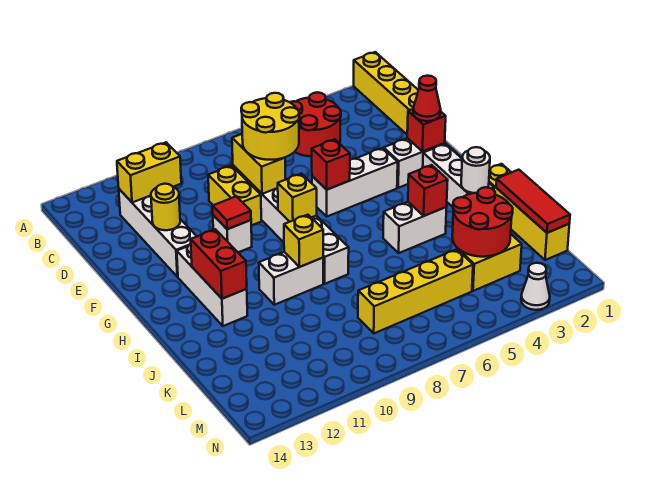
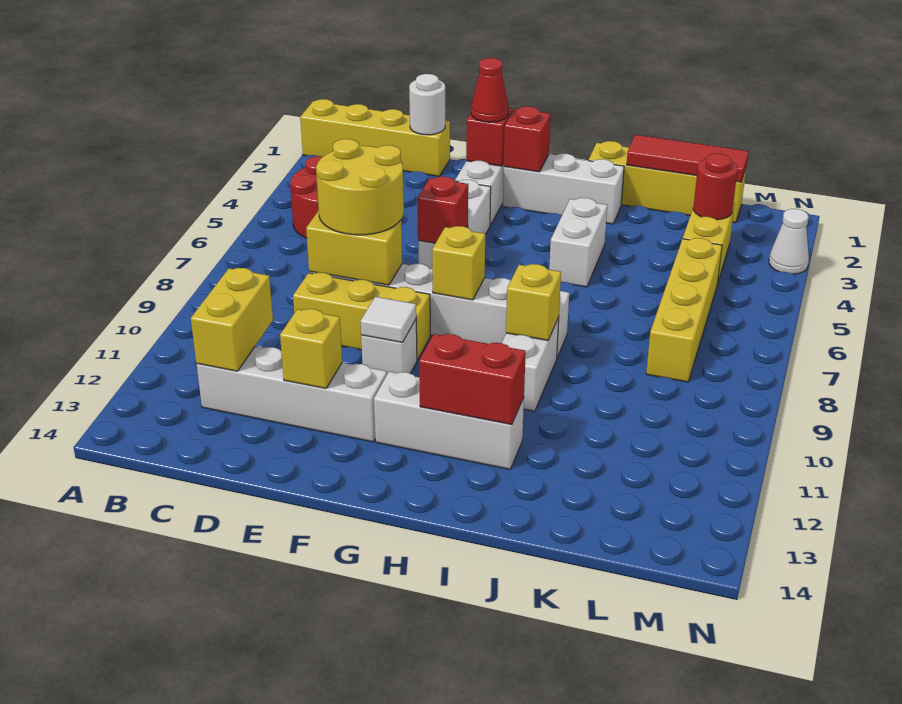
yellow 1x2 brick [208,166,261,226] -> yellow 1x3 brick [293,273,430,360]
yellow 1x1 round brick [151,184,180,230] -> yellow 1x1 brick [280,309,342,388]
red 1x1 tile [213,196,251,229] -> white 1x1 tile [361,297,416,343]
white 1x1 round brick [461,147,490,193] -> white 1x1 round brick moved to [409,74,445,135]
red 1x1 brick [408,165,448,216] -> red 1x1 brick moved to [504,106,550,172]
red 2x2 round brick [452,187,513,257] -> red 1x1 round brick [693,153,738,220]

